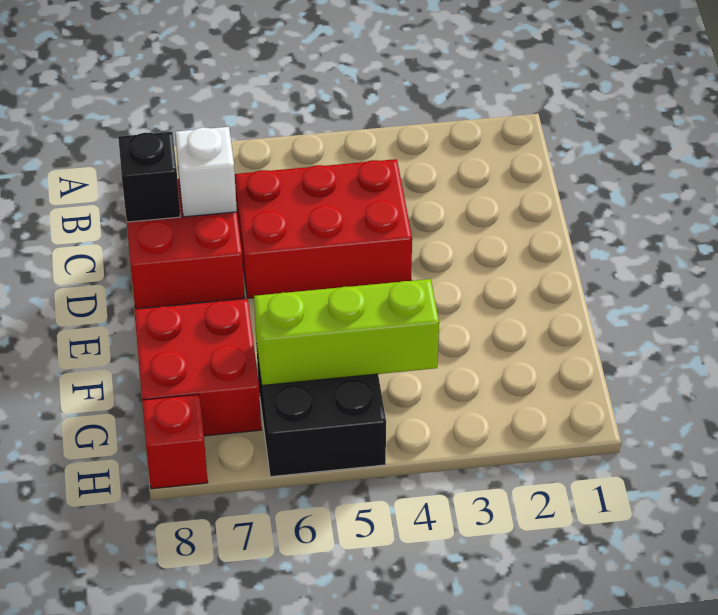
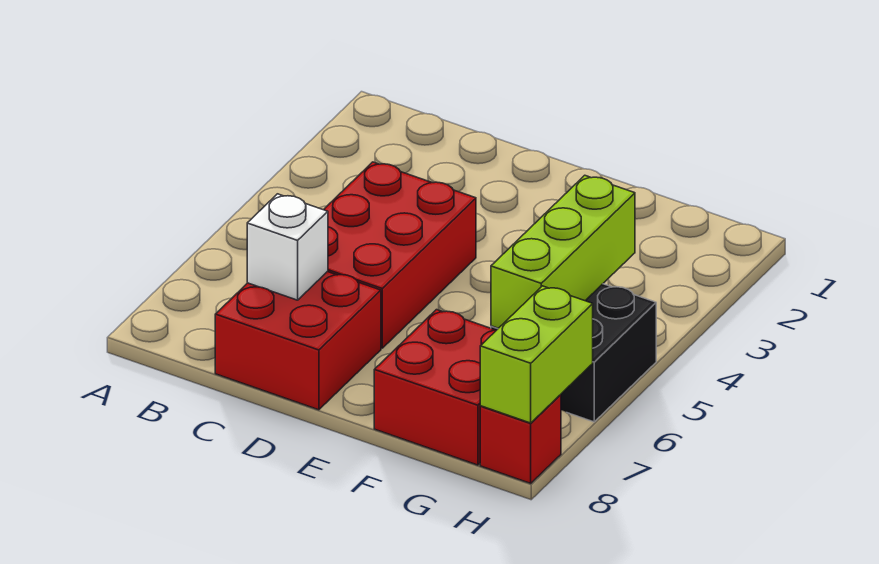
black 1x1 brick [118,132,180,222] -> none
none -> lime 1x2 brick [480,286,593,423]

